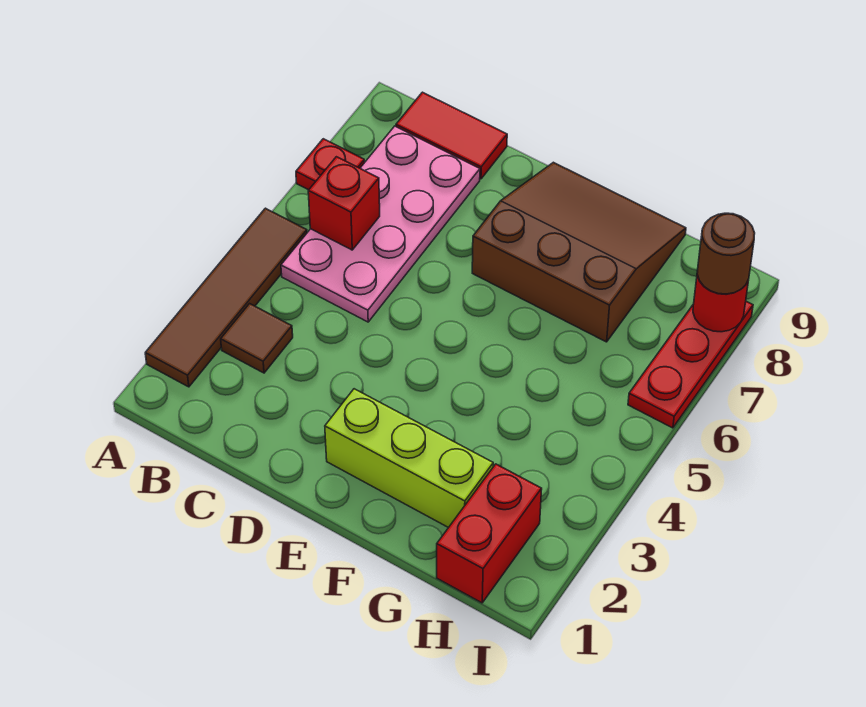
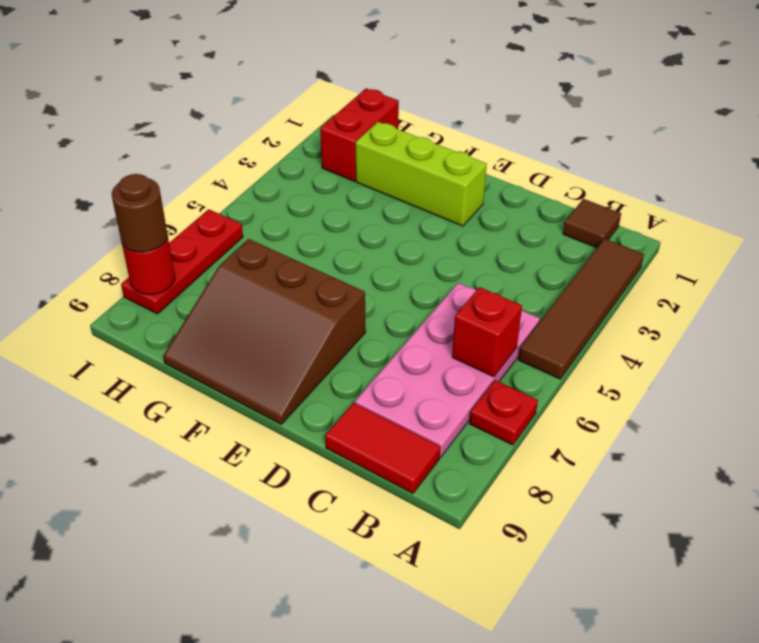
brown 1x1 tile [221,304,293,373] -> brown 1x1 tile moved to [563,199,621,248]

